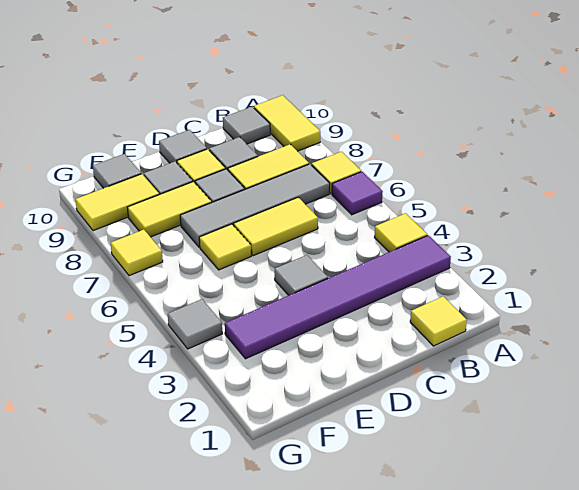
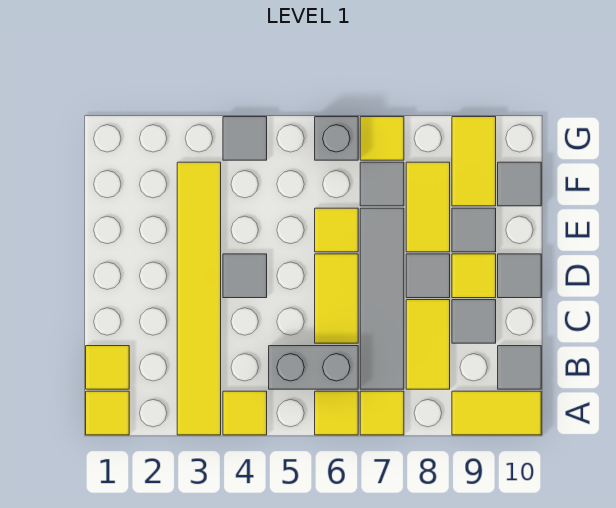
none -> yellow 1x1 tile [86,391,129,435]
purple 1x6 tile [225,235,451,359] -> yellow 1x6 tile [177,162,221,435]
purple 1x1 tile [332,172,383,215] -> yellow 1x1 tile [315,391,358,435]
none -> grey 1x2 brick [269,346,358,389]
none -> grey 1x1 tile [360,162,404,206]
none -> grey 1x1 brick [315,117,358,160]

